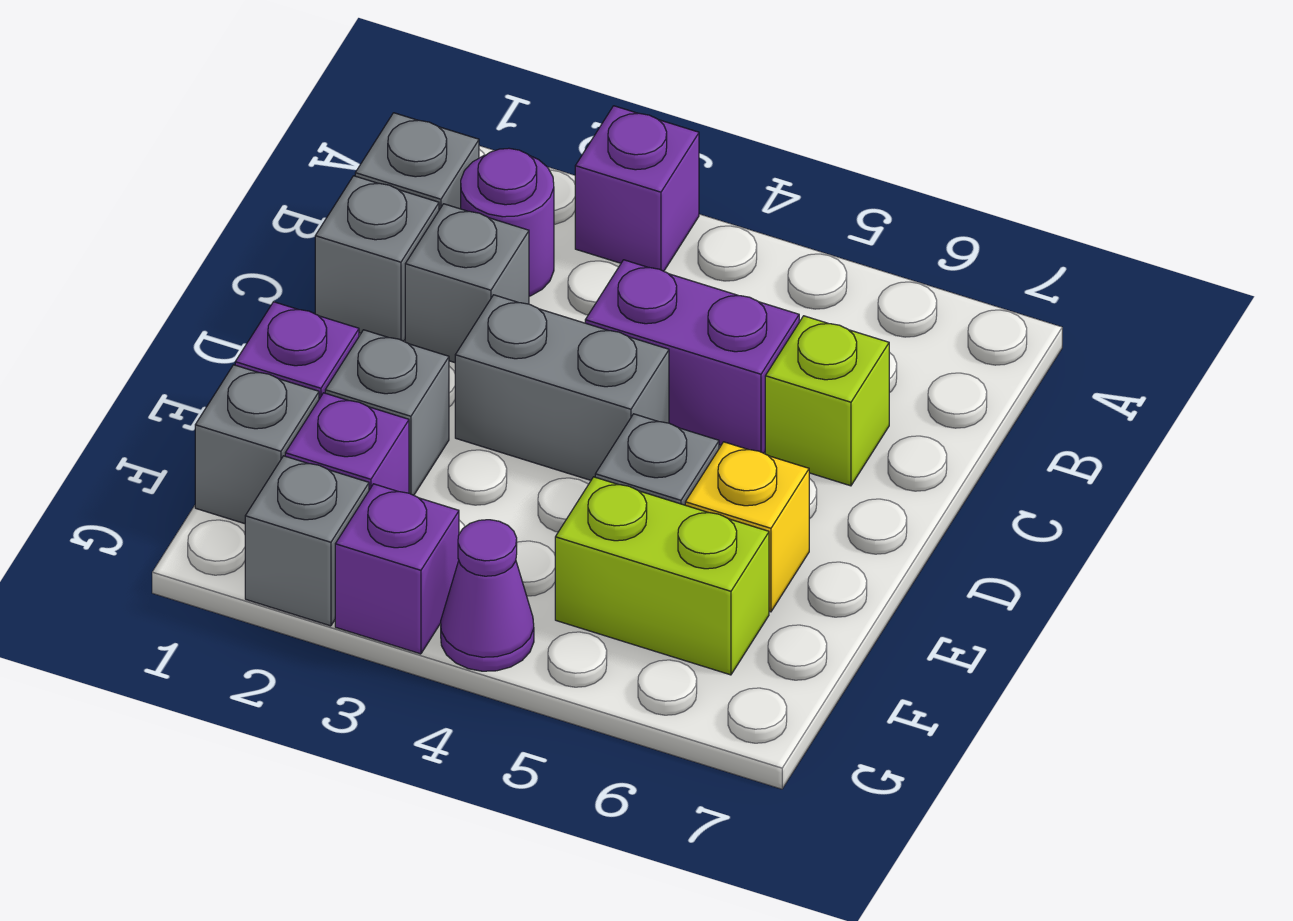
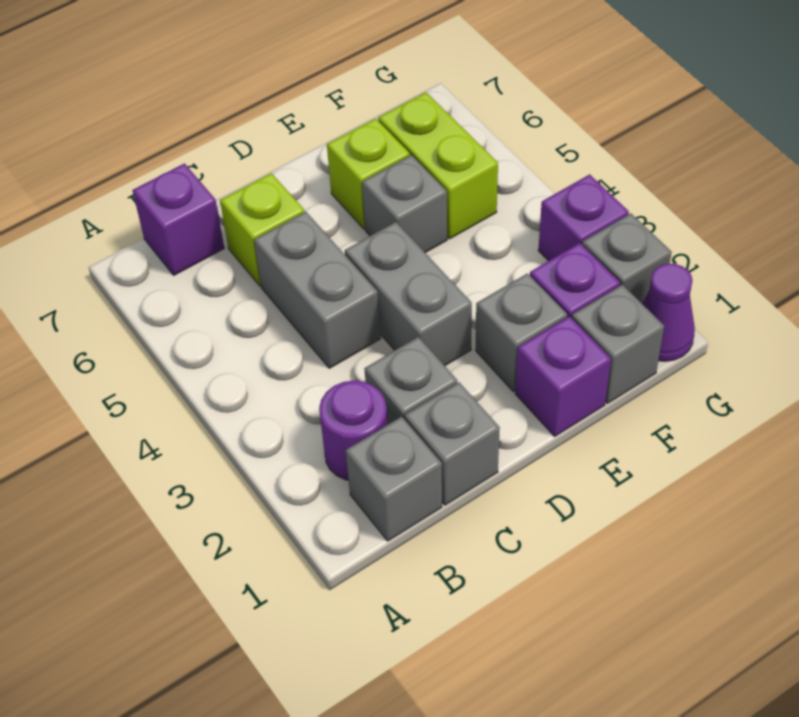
purple 1x1 brick [575,106,699,271] -> purple 1x1 brick moved to [133,164,224,275]
purple 1x2 brick [585,260,799,453] -> grey 1x2 brick [254,212,381,368]
yellow 1x1 brick [685,442,809,612] -> lime 1x1 brick [327,119,410,229]
purple 1x1 cone [441,520,534,671] -> purple 1x1 cone moved to [642,264,695,361]

